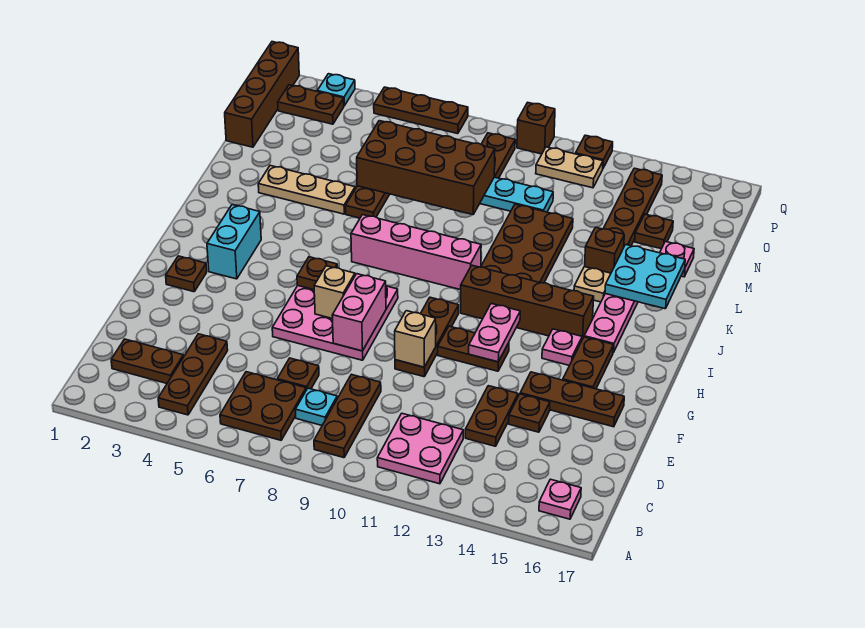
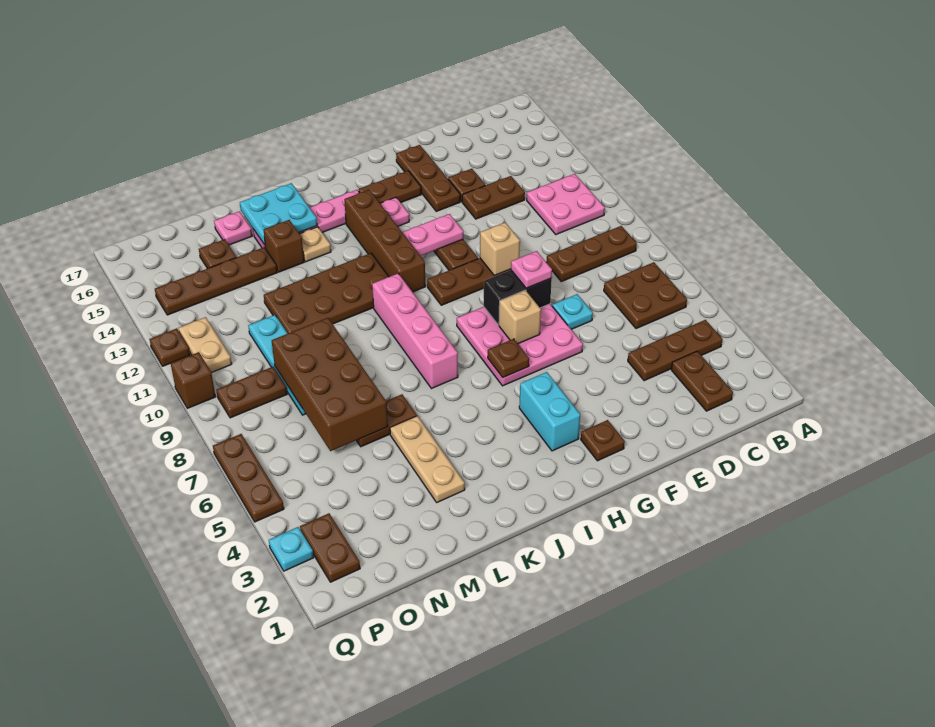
pink 1x1 plate [539,479,581,519] -> pink 1x1 plate moved to [511,251,552,288]
cyan 1x1 plate [295,388,337,425] -> cyan 1x1 plate moved to [552,294,593,329]
brown 1x1 plate [277,358,319,390] -> none
pink 1x2 brick [332,274,386,351] -> black 1x2 brick [484,270,552,325]
cyan 1x2 brick [207,205,261,279] -> cyan 1x2 brick turned to [519,372,580,451]
brown 1x4 brick [225,42,299,147] -> none

